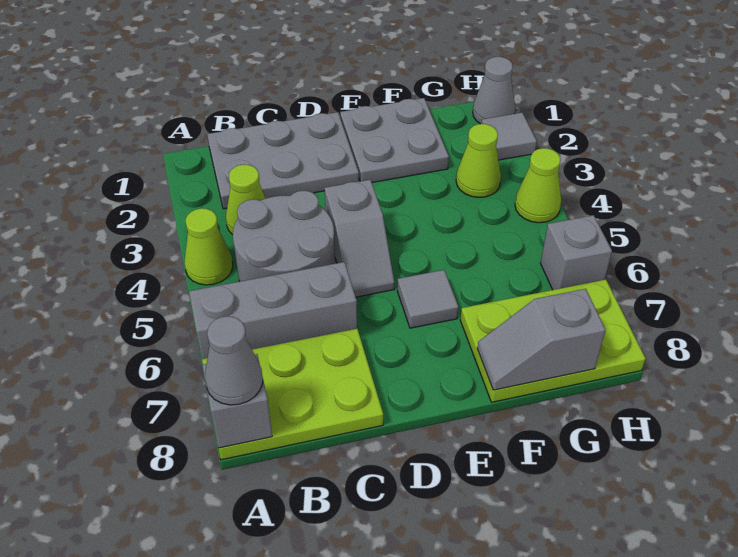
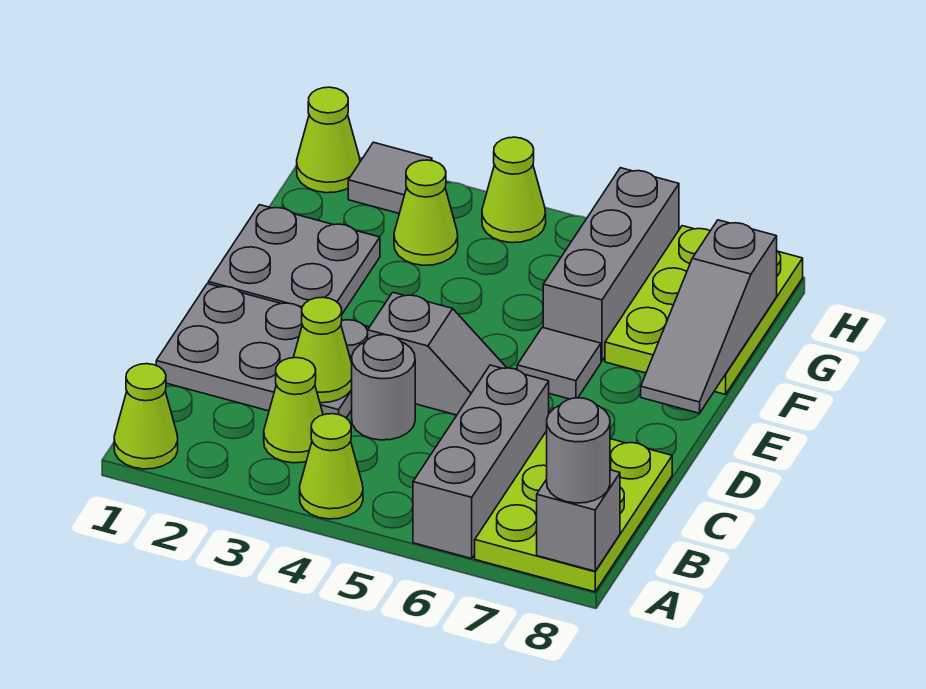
none -> lime 1x1 cone [114,364,178,469]
grey 1x1 cone [205,316,263,405] -> grey 1x1 round brick [547,398,610,503]
grey 2x3 plate [207,112,359,209] -> grey 2x3 plate turned to [156,284,369,418]
grey 2x2 round brick [233,191,335,282] -> grey 1x1 round brick [352,335,415,440]
none -> lime 1x1 cone [293,297,352,403]
grey 1x2 slope [477,289,605,390] -> grey 1x3 slope [641,220,777,413]
grey 1x1 cone [473,57,515,124] -> lime 1x1 cone [297,87,360,193]
grey 1x1 brick [541,215,612,290] -> grey 1x3 brick [543,168,679,361]

